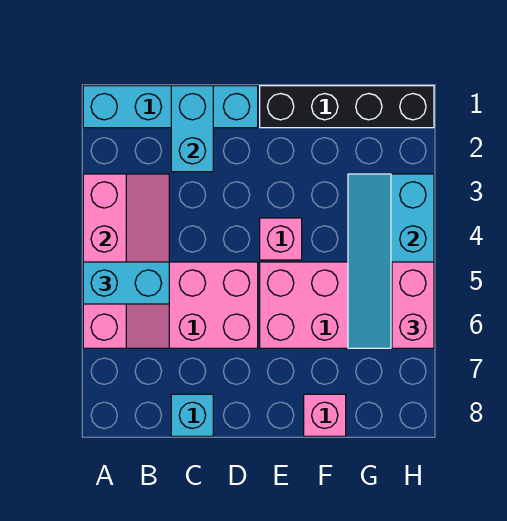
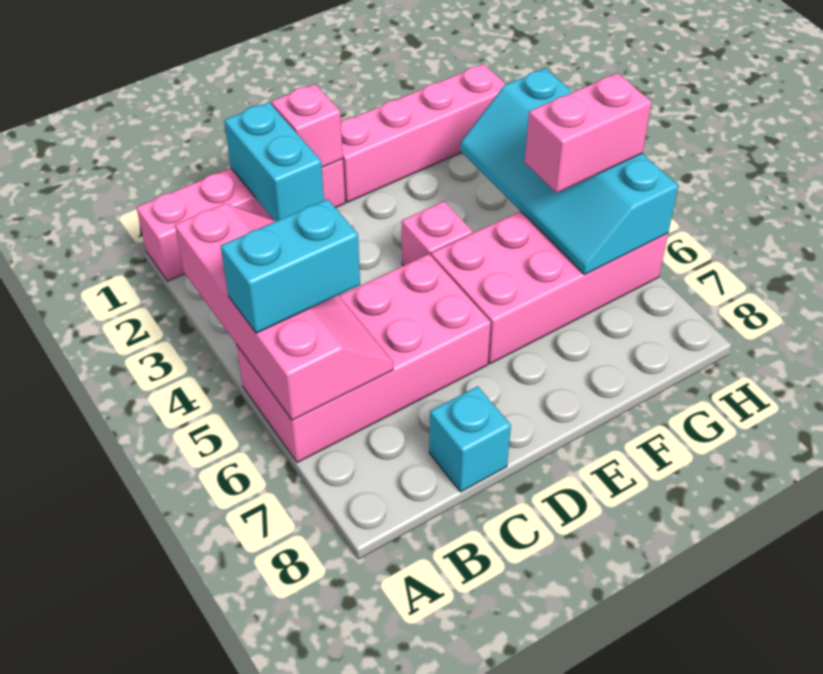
cyan 1x4 brick [83,86,258,128] -> pink 1x4 brick [137,159,345,281]
black 1x4 brick [260,86,434,128] -> pink 1x4 brick [341,64,506,202]
pink 1x1 brick [304,394,346,436] -> pink 1x1 brick moved to [271,84,343,167]
pink 1x2 brick [392,262,434,348] -> pink 1x2 brick turned to [525,73,652,193]

